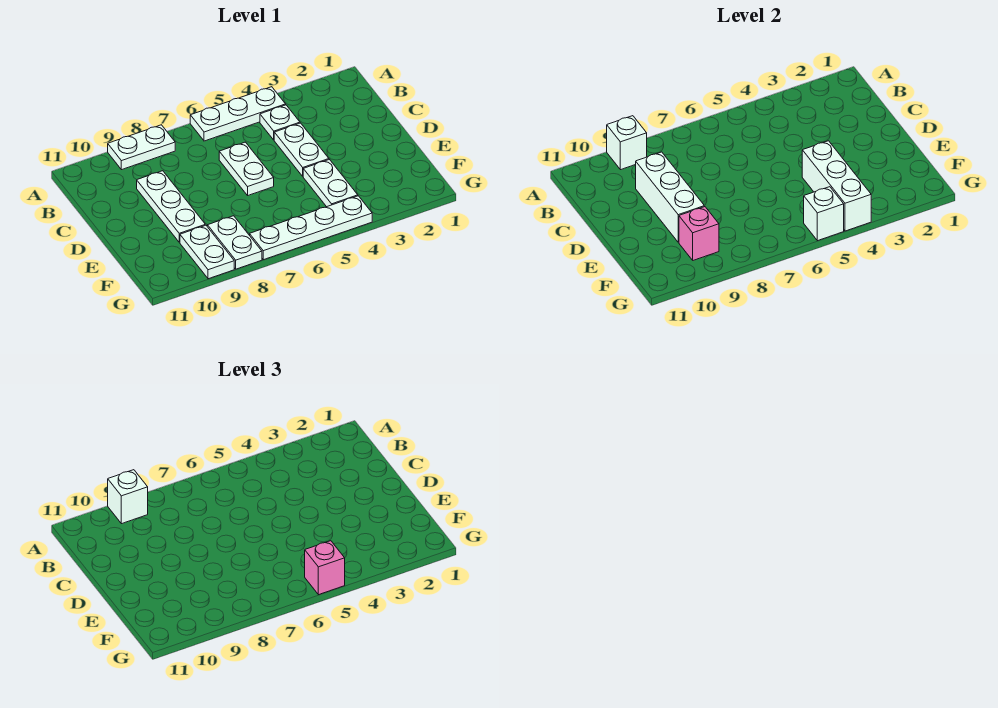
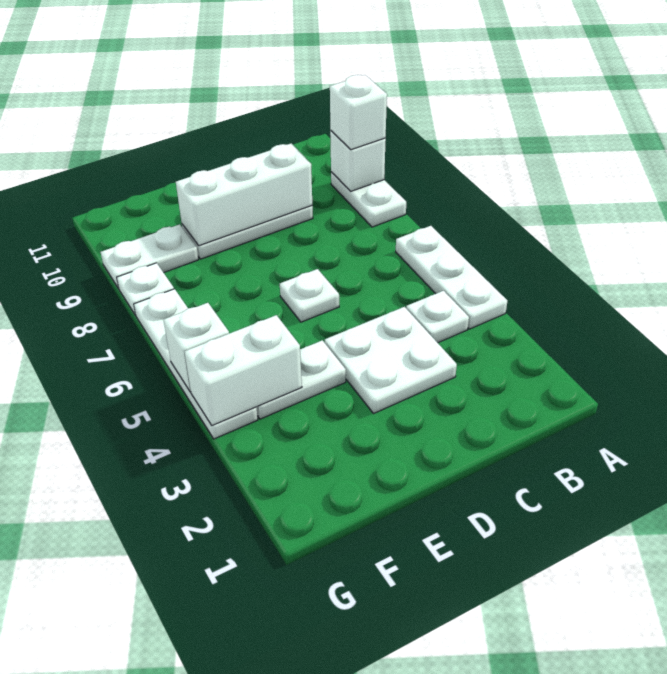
white 1x2 plate [274,123,329,176] -> white 2x2 plate [325,307,457,414]
white 1x2 plate [219,142,274,195] -> white 1x1 plate [280,269,339,322]
white 1x3 brick [802,141,871,231] -> white 1x2 brick [185,315,302,425]
white 1x2 plate [207,216,262,269] -> white 1x1 plate [117,263,174,316]
pink 1x1 brick [679,207,719,260] -> none
pink 1x1 brick [305,541,345,595] -> none

